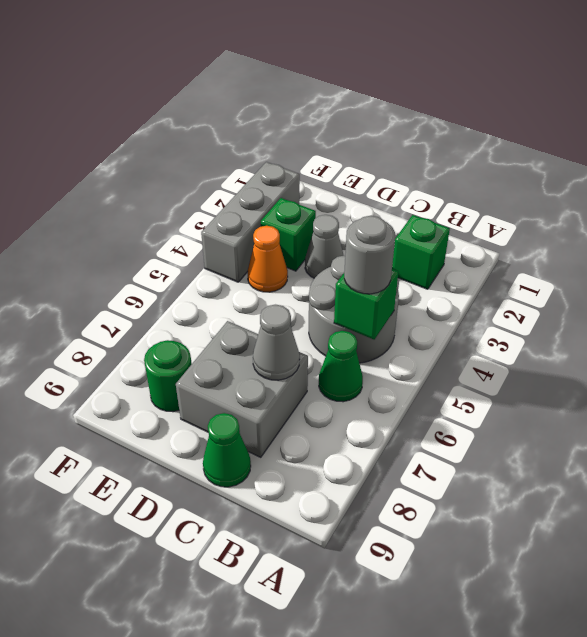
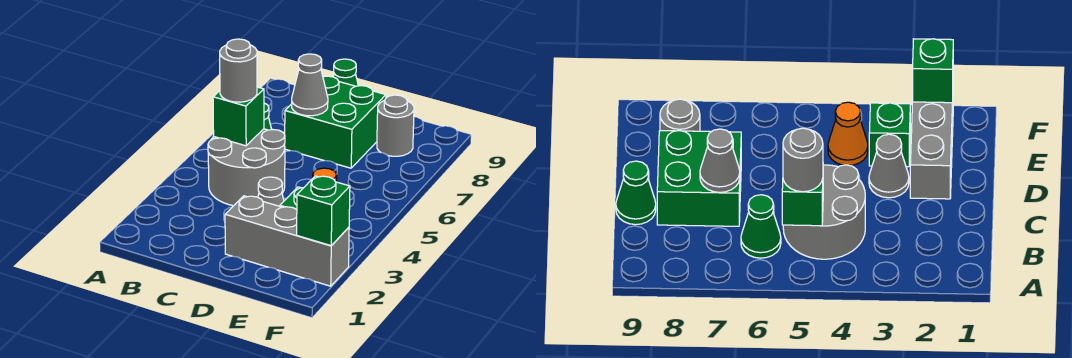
green 1x1 brick [392,215,450,289] -> green 1x1 brick moved to [297,176,350,246]
grey 2x2 brick [176,321,308,457] -> green 2x2 brick [285,76,386,168]
green 1x1 round brick [144,340,192,412] -> grey 1x1 round brick [377,95,414,156]
grey 1x3 brick [201,162,300,282] -> grey 1x3 brick turned to [225,196,349,286]

